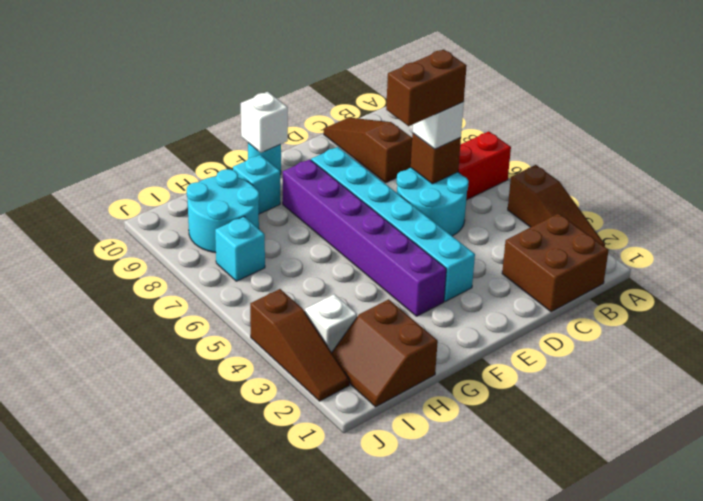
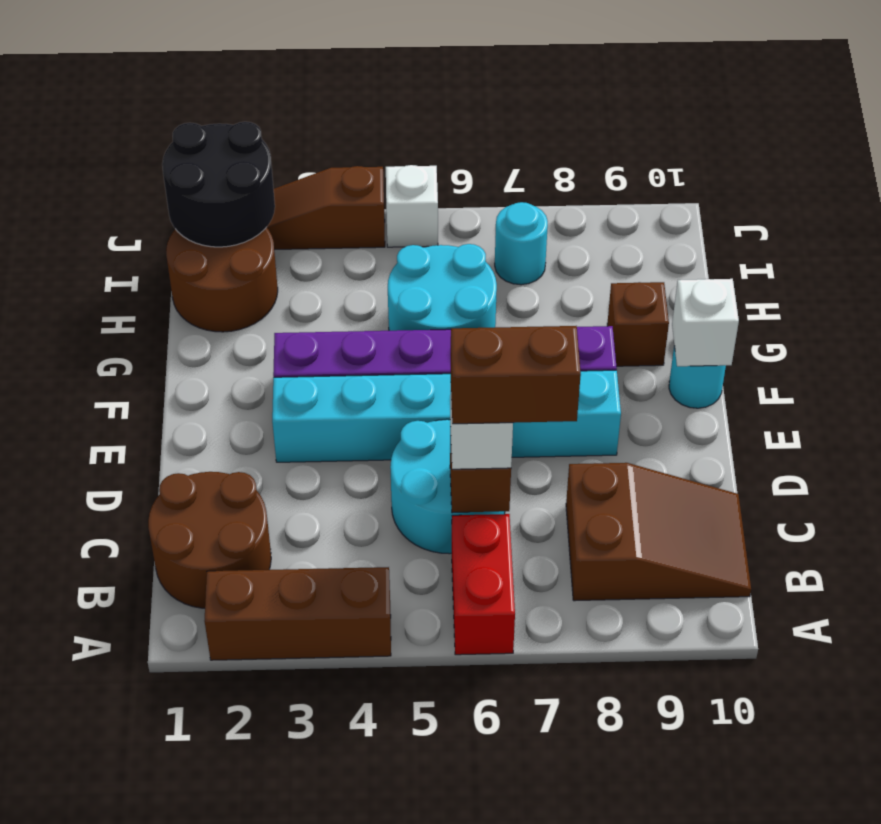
brown 1x3 slope [508,165,605,247] -> brown 1x3 brick [204,567,391,660]
brown 2x2 brick [502,213,609,312] -> brown 2x2 round brick [148,472,271,608]
brown 1x2 brick [386,49,467,126] -> brown 1x2 brick turned to [451,326,581,424]
brown 1x3 slope [324,118,412,182] -> brown 2x3 slope [566,463,751,601]
cyan 1x1 brick [233,155,280,214] -> brown 1x1 brick [607,282,669,366]
brown 2x2 slope [332,299,438,407] -> brown 2x2 round brick [166,227,278,332]
cyan 2x2 round brick [187,169,259,253] -> cyan 2x2 round brick moved to [388,244,497,331]
none -> black 2x2 round brick [162,122,275,247]
white 1x1 brick [305,294,357,352] -> white 1x1 brick moved to [386,165,438,247]
cyan 1x1 brick [215,217,265,281] -> cyan 1x1 round brick [495,202,548,285]

